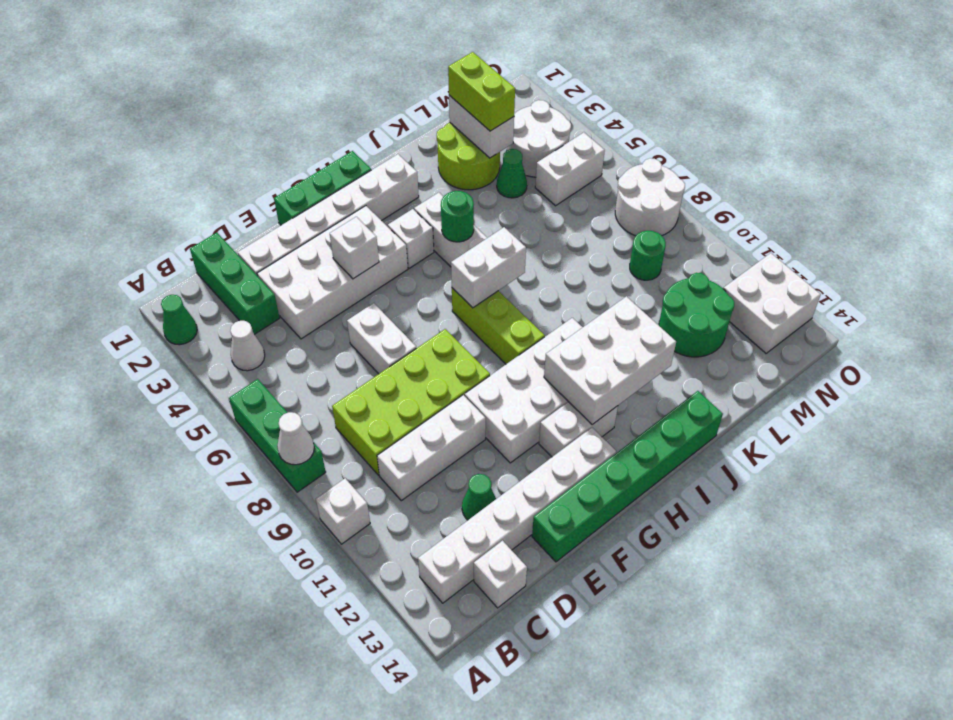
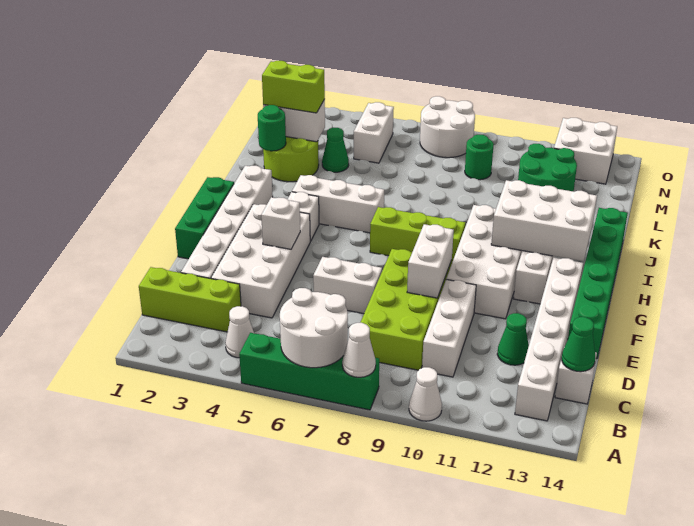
green 1x1 cone [161,295,197,345] -> green 1x1 cone moved to [562,317,595,372]
green 1x3 brick [229,379,326,492] -> green 1x4 brick [239,333,379,410]
white 1x1 brick [316,478,370,544] -> white 1x1 cone [409,367,442,421]
green 1x3 brick [190,233,280,335] -> lime 1x3 brick [139,267,241,332]
white 1x2 brick [451,227,526,308] -> white 1x2 brick moved to [407,224,454,298]
white 2x3 brick [544,296,676,425] -> white 2x3 brick turned to [491,180,597,261]
green 1x1 round brick [441,191,474,242] -> green 1x1 round brick moved to [258,105,286,151]
white 2x2 round brick [507,100,571,177] -> white 2x2 round brick moved to [280,288,348,368]

